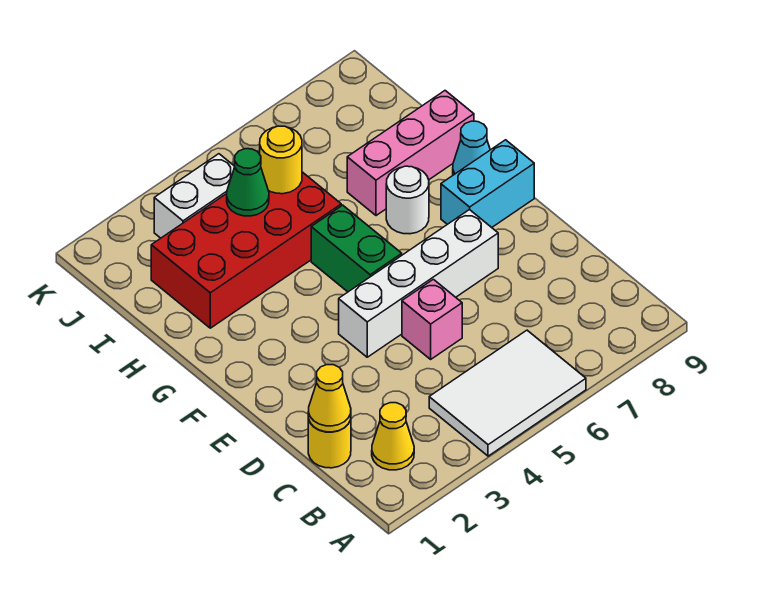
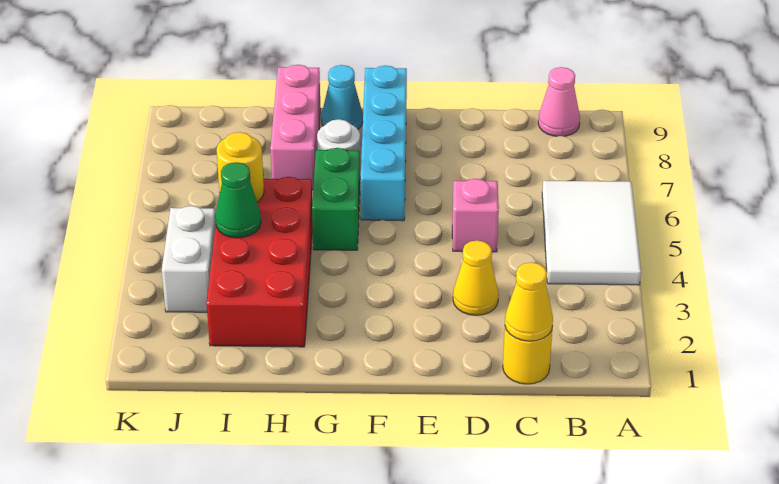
yellow 1x1 cone [372,403,414,470] -> yellow 1x1 cone moved to [453,240,499,315]
none -> pink 1x1 cone [538,67,580,136]
white 1x4 brick [339,209,498,357] -> none
green 1x2 brick [311,205,402,292] -> green 1x2 brick turned to [312,148,360,250]
cyan 1x2 brick [441,140,534,227] -> cyan 1x4 brick [361,65,407,221]

